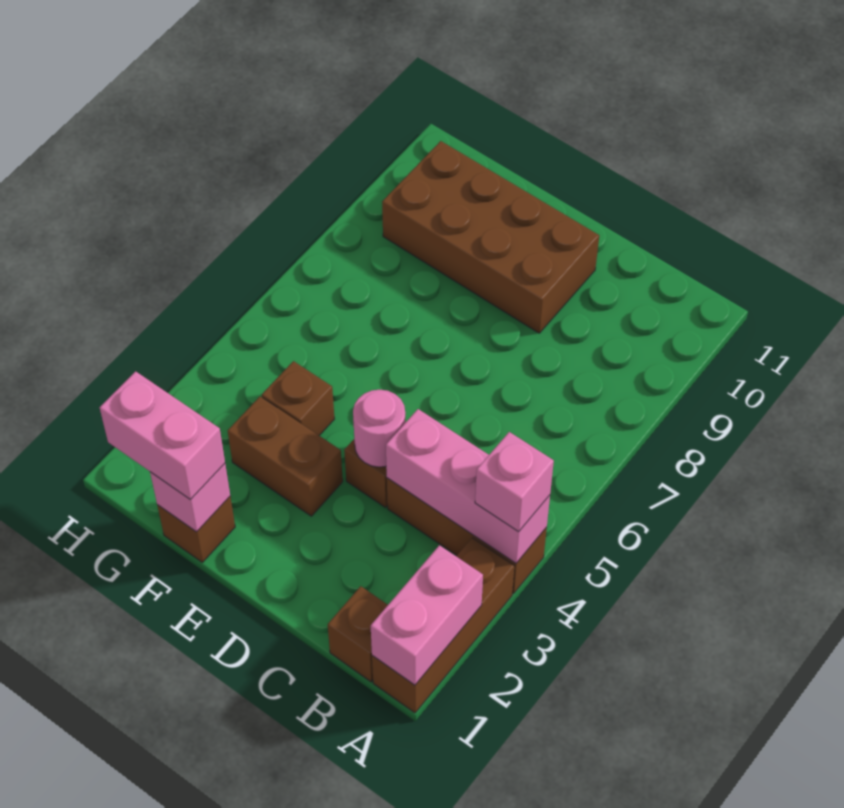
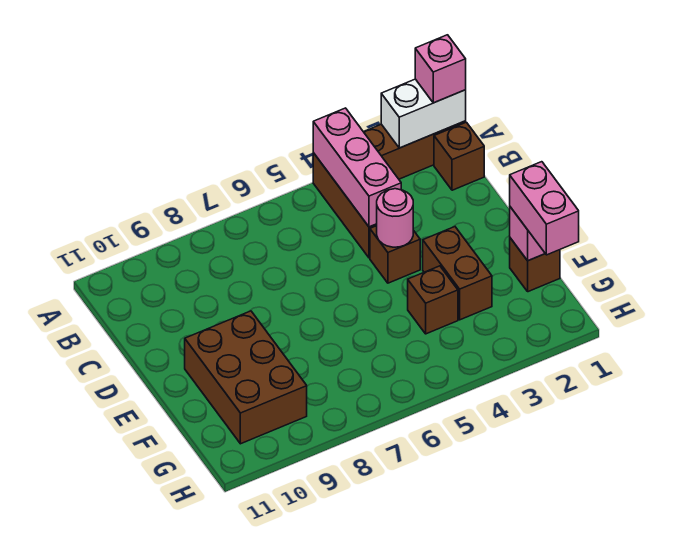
pink 1x2 brick [371,545,483,685] -> white 1x2 brick [381,79,466,148]
pink 1x1 brick [475,432,554,531] -> pink 1x1 brick moved to [415,35,466,103]
brown 2x4 brick [382,141,599,333] -> brown 2x3 brick [185,311,307,444]

